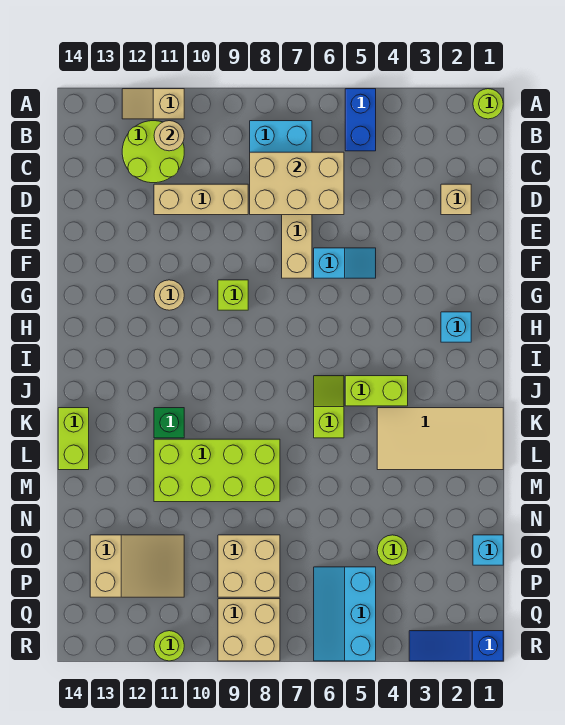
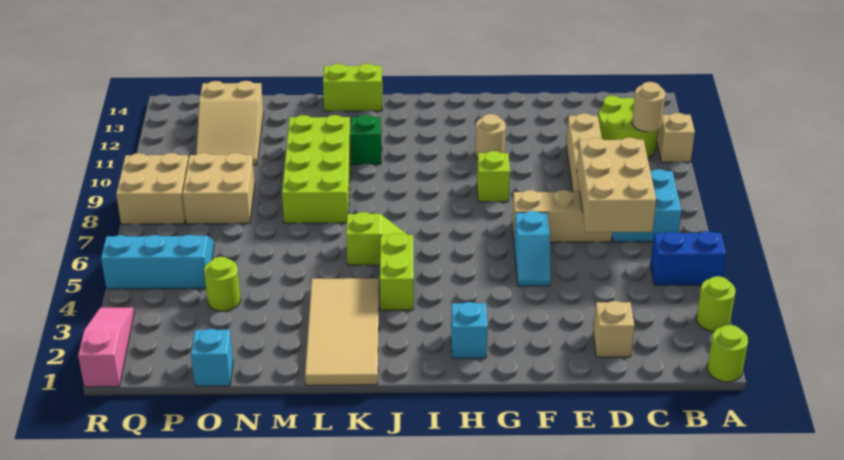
blue 1x3 slope [409,631,503,661] -> pink 1x3 slope [78,307,134,387]
lime 1x1 round brick [154,631,184,661] -> lime 1x1 round brick moved to [696,276,735,331]

